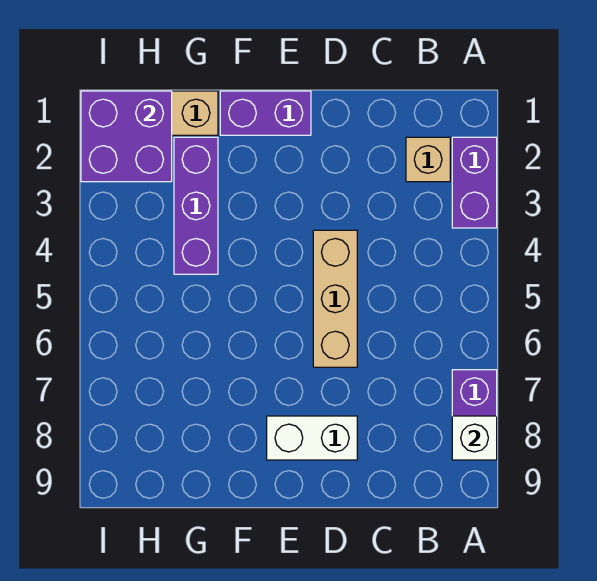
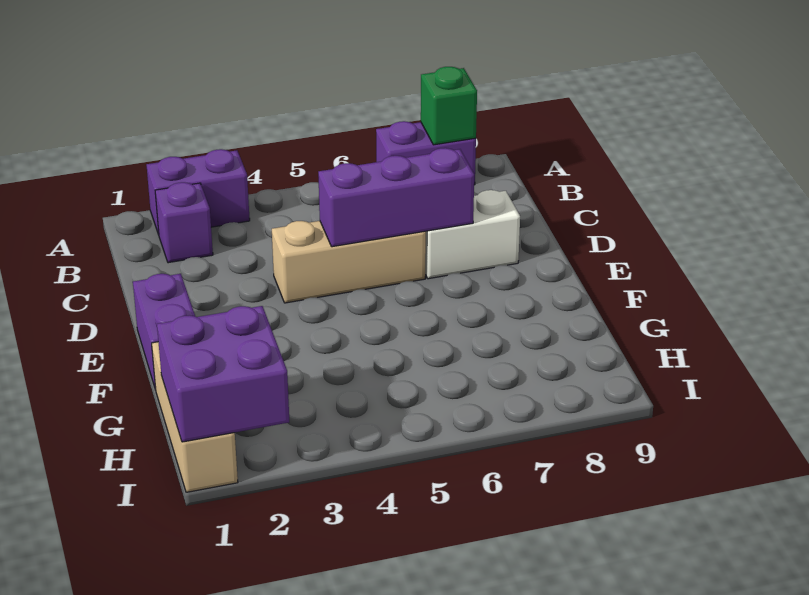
white 1x1 brick [452,416,497,460] -> green 1x1 brick [421,67,477,145]
tan 1x1 brick [406,137,450,182] -> purple 1x1 brick [155,182,213,263]
white 1x2 brick [267,416,357,460] -> white 1x2 brick turned to [425,190,520,279]
purple 1x3 brick [174,137,218,274] -> purple 1x3 brick moved to [318,148,474,247]

